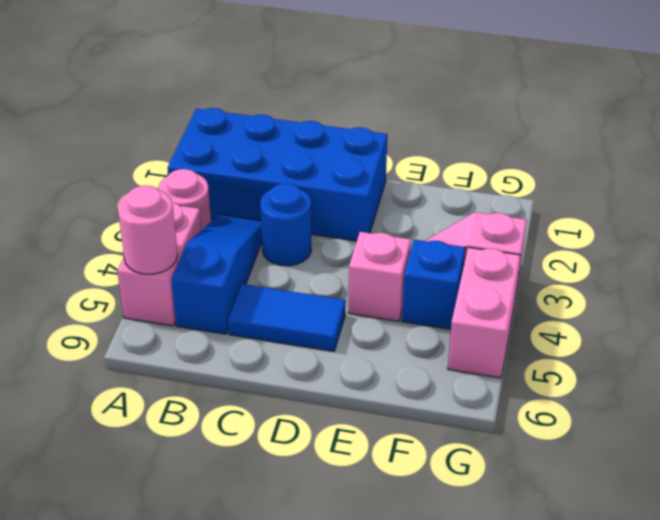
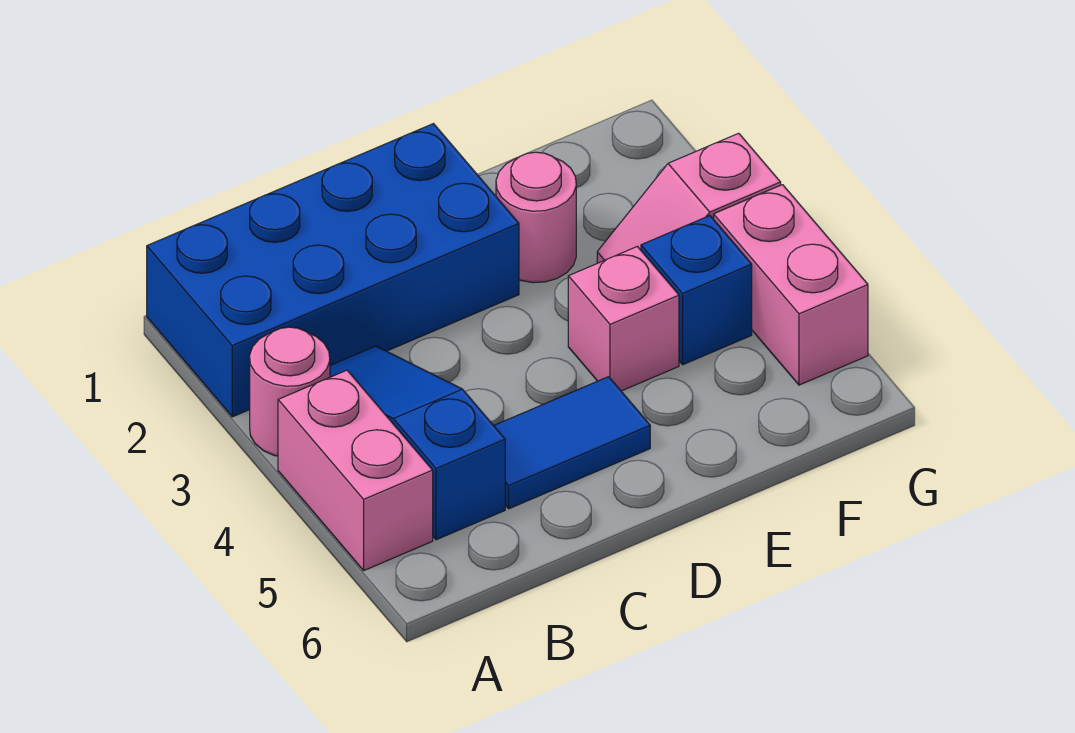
pink 1x1 round brick [118,186,178,274] -> pink 1x1 round brick moved to [496,152,576,283]
blue 1x1 round brick [260,183,311,266] -> none

